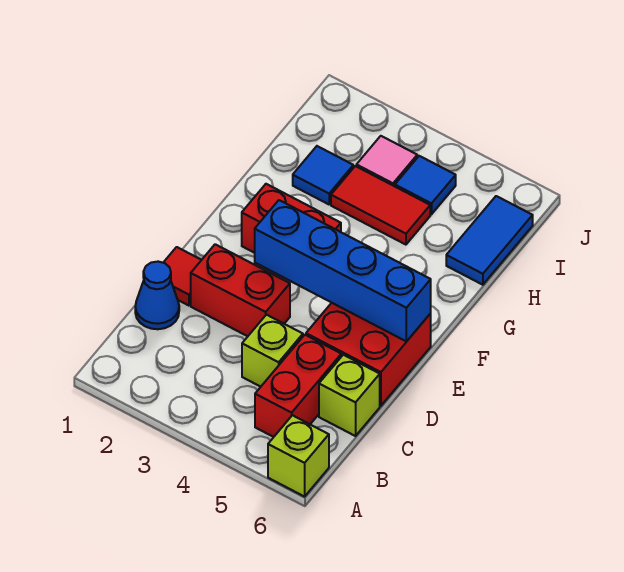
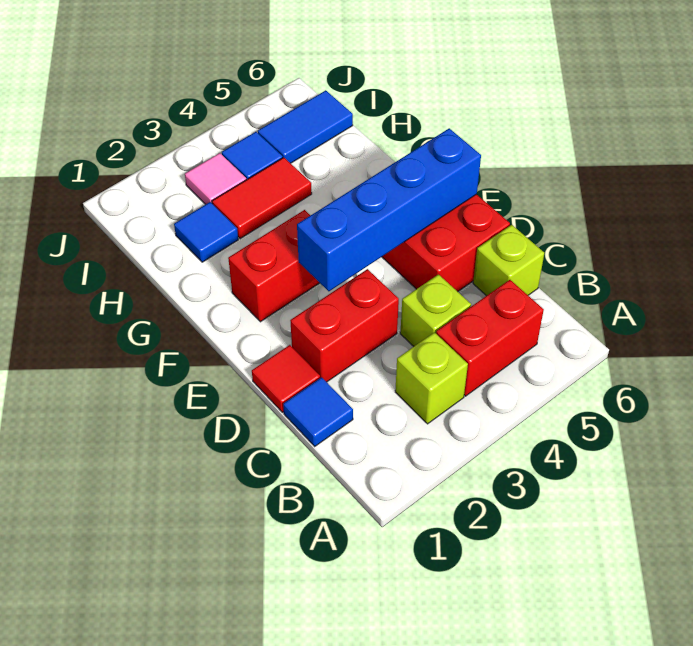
lime 1x1 brick [268,415,329,497] -> lime 1x1 brick moved to [395,332,468,424]
red 1x2 brick [255,335,341,437] -> red 1x2 brick turned to [436,280,544,396]
blue 1x1 cone [135,262,179,329] -> blue 1x1 tile [283,377,353,446]
blue 1x2 tile [446,196,533,285] -> blue 1x2 tile turned to [258,90,353,163]

